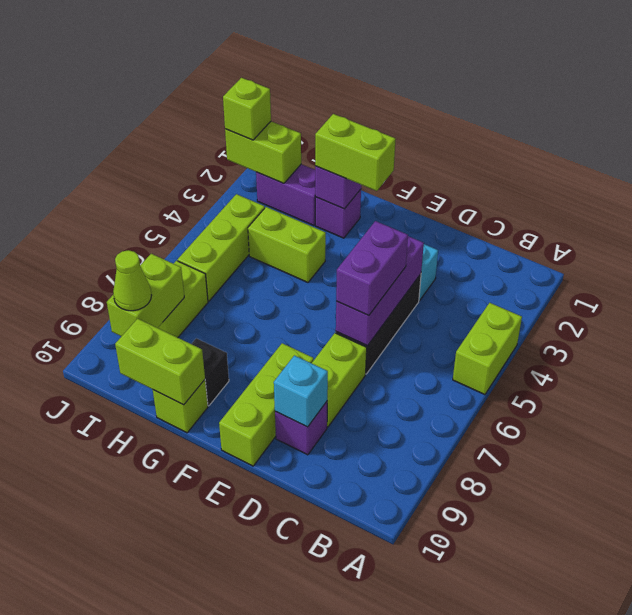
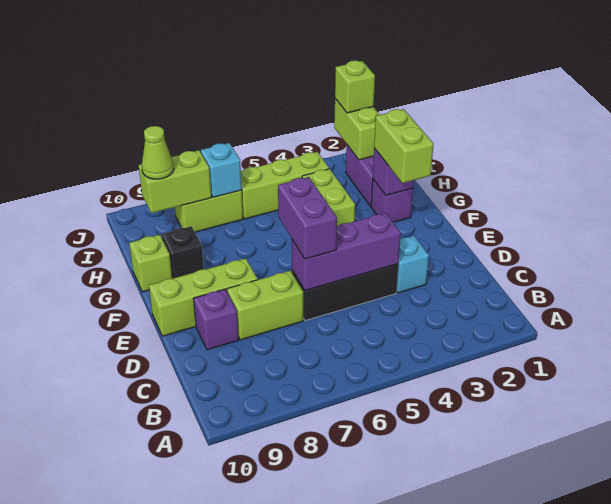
lime 1x2 brick [453,303,522,395] -> none
purple 1x2 brick [336,221,408,316] -> purple 1x2 brick turned to [278,177,337,259]
cyan 1x1 brick [274,356,328,427] -> cyan 1x1 brick moved to [201,143,242,197]
lime 1x2 brick [115,319,205,405] -> none

